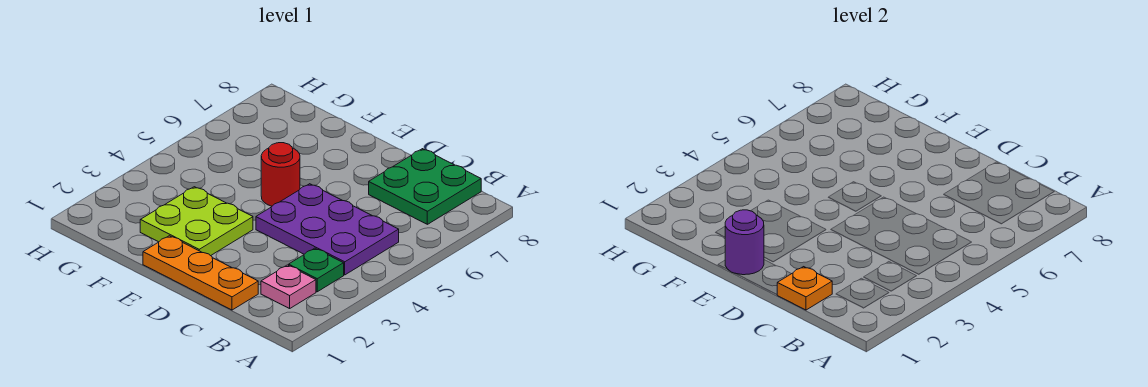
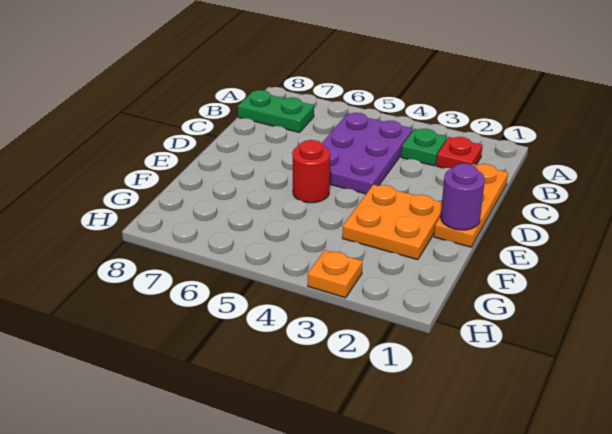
pink 1x1 plate [261,265,316,309] -> red 1x1 plate [436,137,482,169]
green 2x2 plate [369,149,481,224] -> green 1x2 plate [238,90,314,133]
orange 1x1 plate [777,267,832,310] -> orange 1x1 plate moved to [308,250,362,298]
lime 2x2 plate [140,187,253,256] -> orange 2x2 plate [342,185,442,260]

